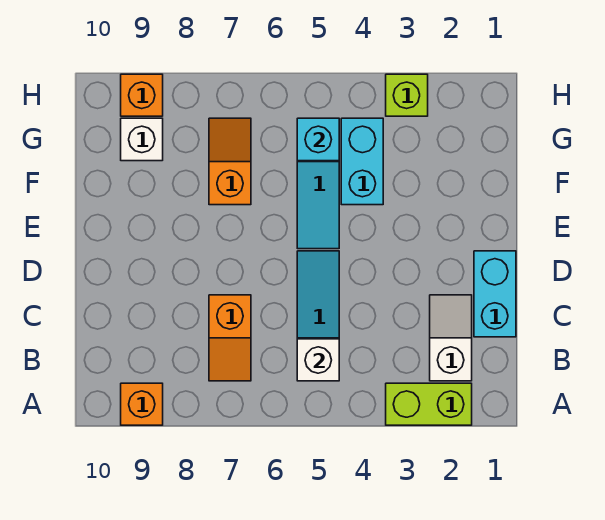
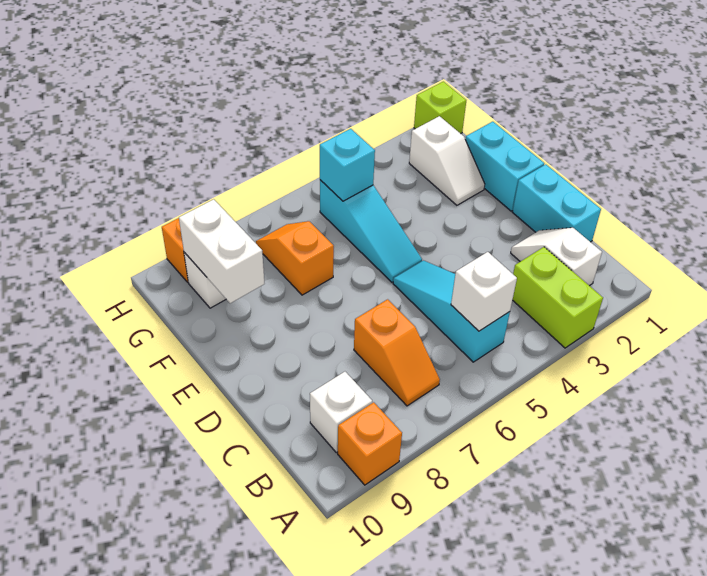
lime 1x2 brick [386,383,472,425] -> lime 1x2 brick turned to [513,247,603,348]
none -> white 1x1 brick [310,372,372,453]
none -> white 1x2 slope [409,116,485,205]
cyan 1x2 brick [341,118,383,205] -> cyan 1x2 brick moved to [465,122,544,211]
none -> white 1x2 brick [179,199,265,303]
lime 1x1 brick [386,74,428,116] -> lime 1x1 brick moved to [414,81,466,134]

